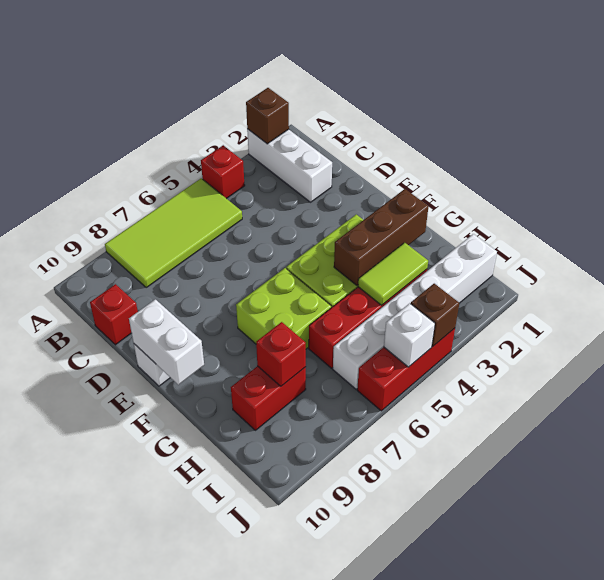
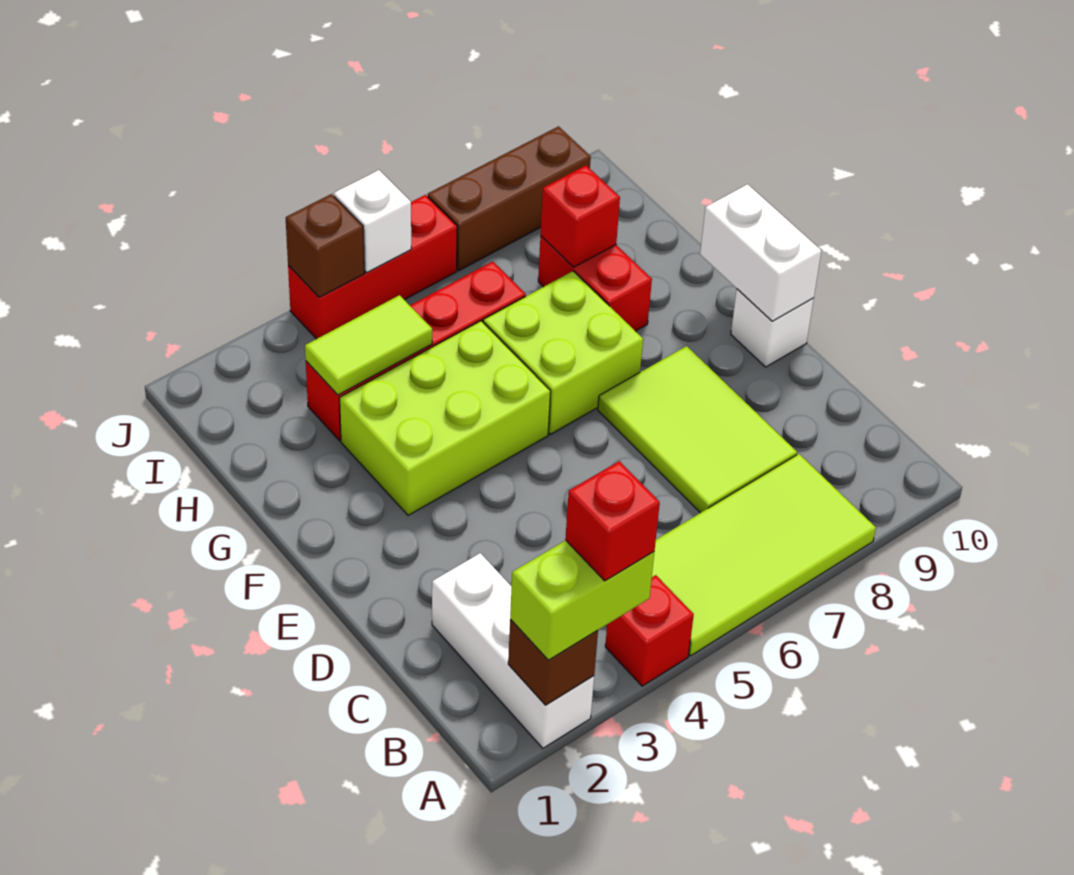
none -> lime 1x2 brick [510,540,654,660]
none -> lime 2x3 tile [598,346,797,513]
red 1x1 brick [90,284,138,345] -> red 1x1 brick moved to [565,461,660,581]
brown 1x3 brick [334,189,428,285] -> brown 1x3 brick moved to [428,126,591,270]
red 1x2 brick [231,366,306,430] -> red 1x2 brick turned to [538,236,652,331]
white 1x6 brick [333,234,497,389] -> none

